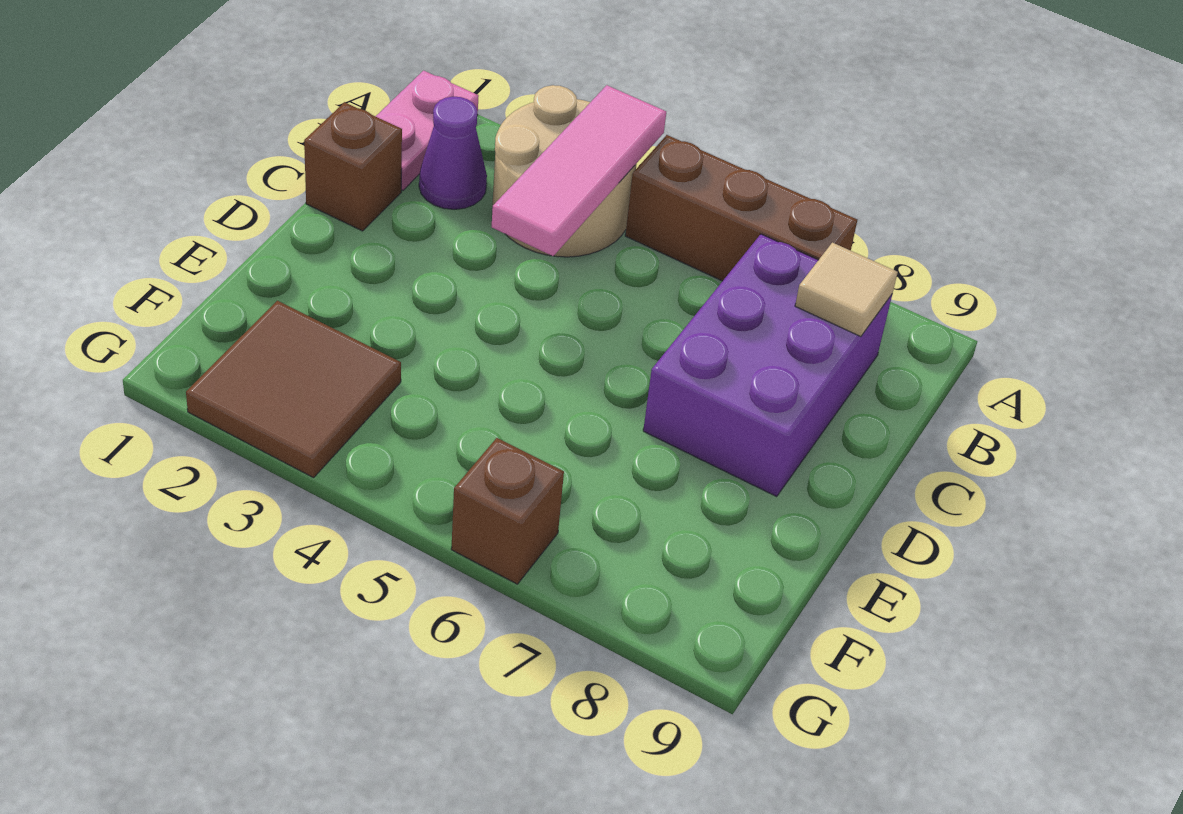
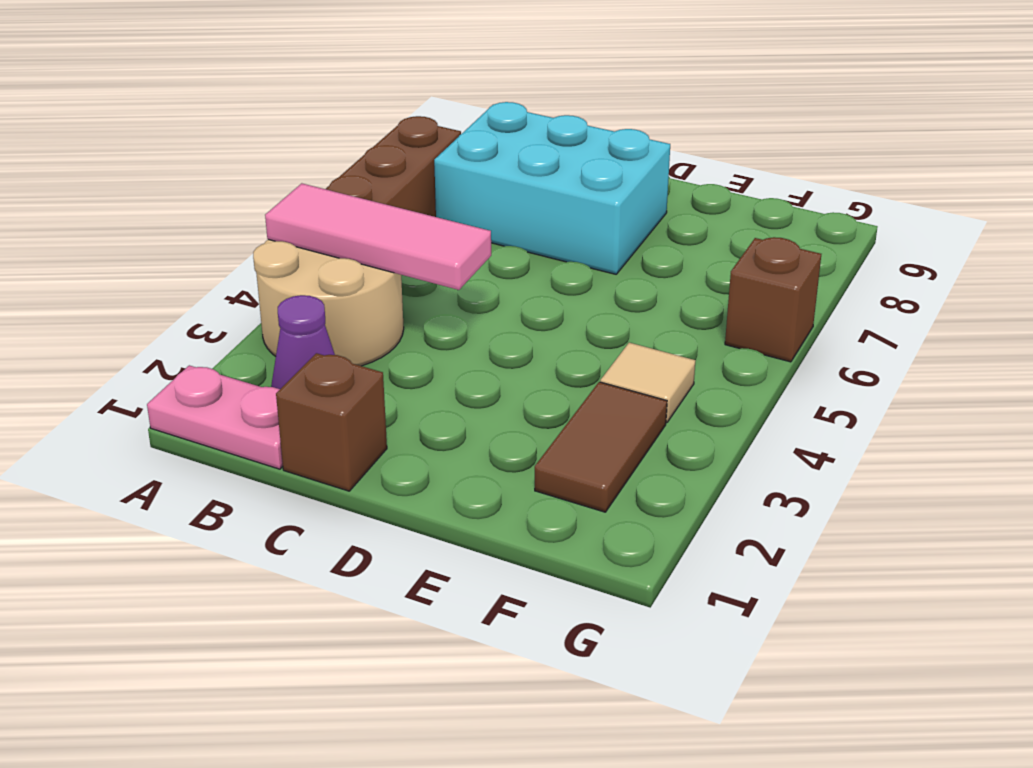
purple 2x3 brick [643,234,892,497] -> cyan 2x3 brick [434,102,670,274]
tan 1x1 tile [795,243,898,337] -> tan 1x1 tile moved to [600,343,695,423]
brown 2x2 tile [186,301,401,478] -> brown 1x2 tile [535,382,667,512]

